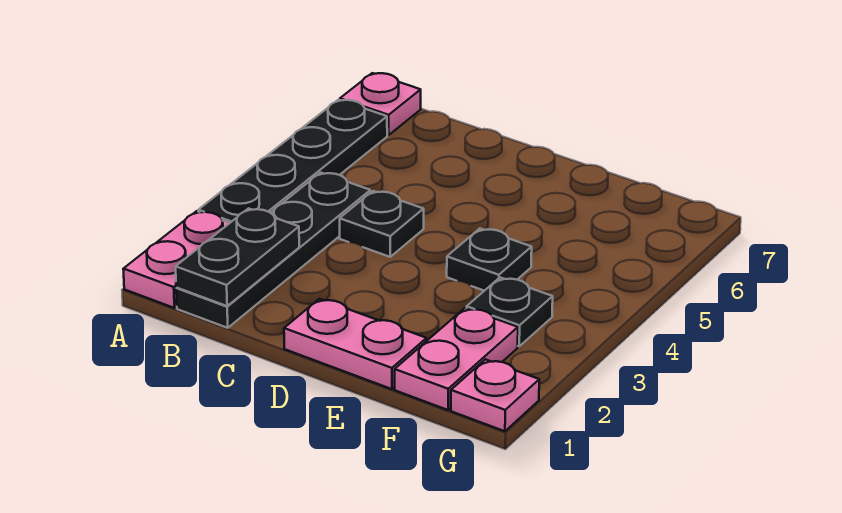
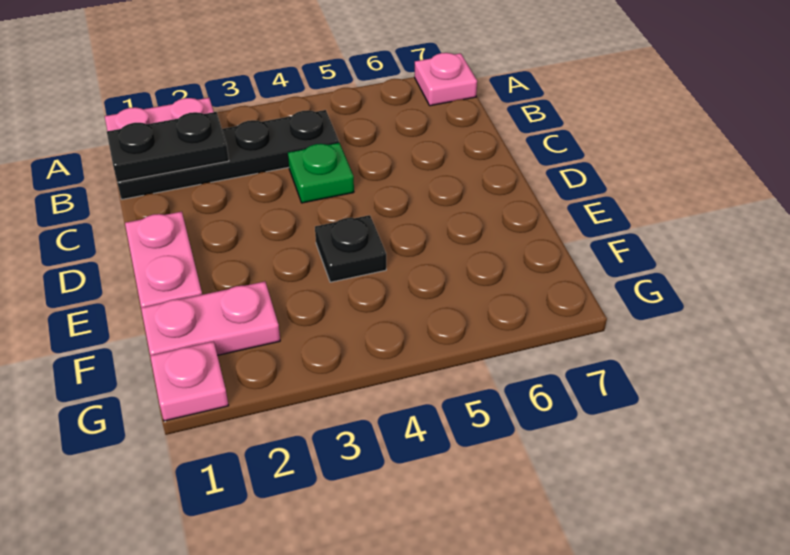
black 1x4 plate [198,100,387,223] -> none
black 1x1 plate [340,191,424,257] -> green 1x1 plate [288,143,354,203]
black 1x1 plate [467,278,553,346] -> none

